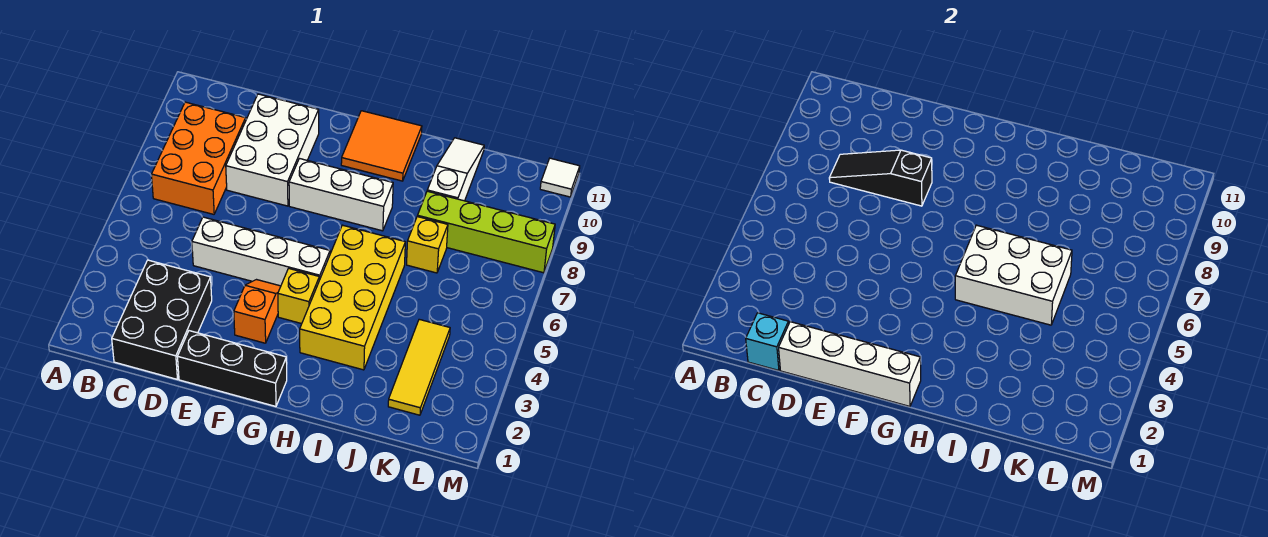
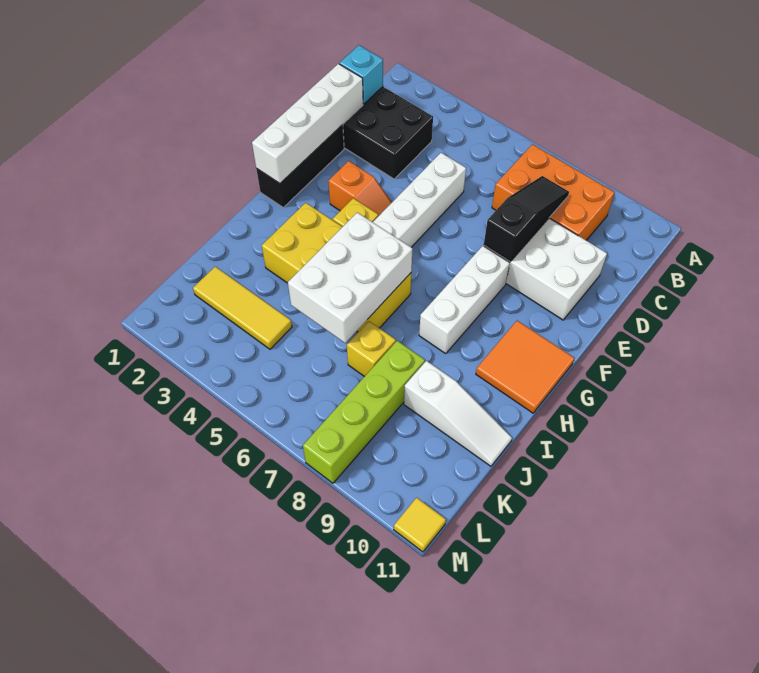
white 1x1 tile [540,158,580,197] -> yellow 1x1 tile [394,498,446,552]

